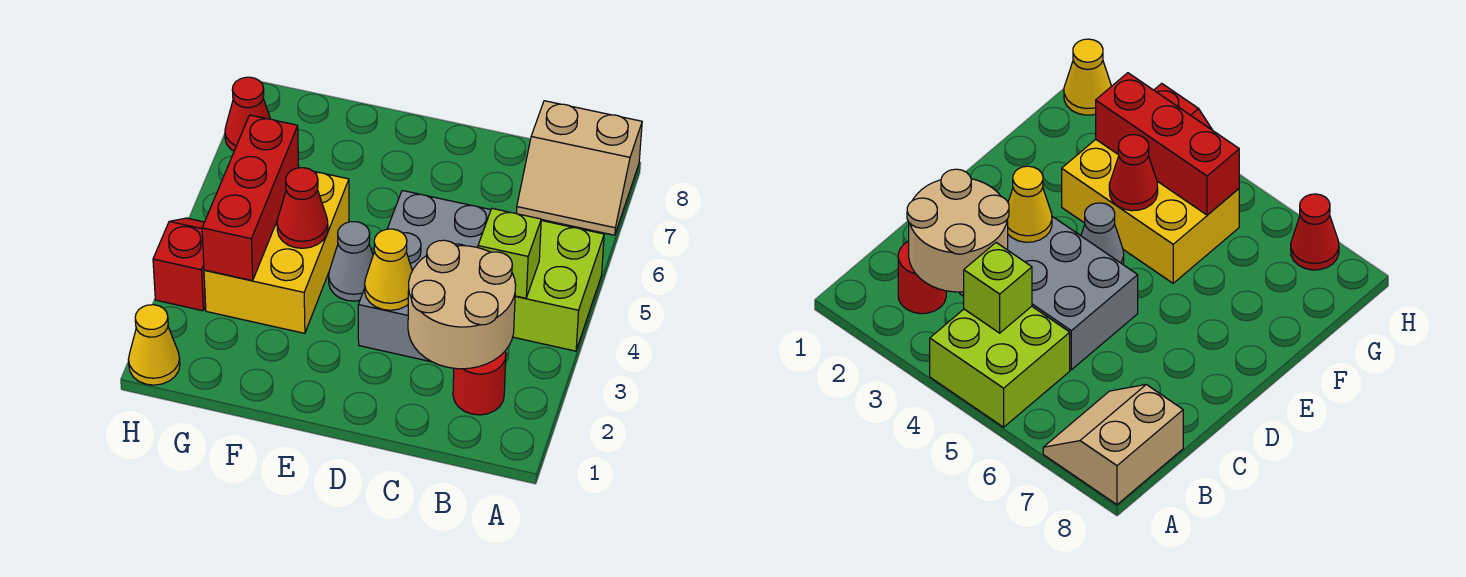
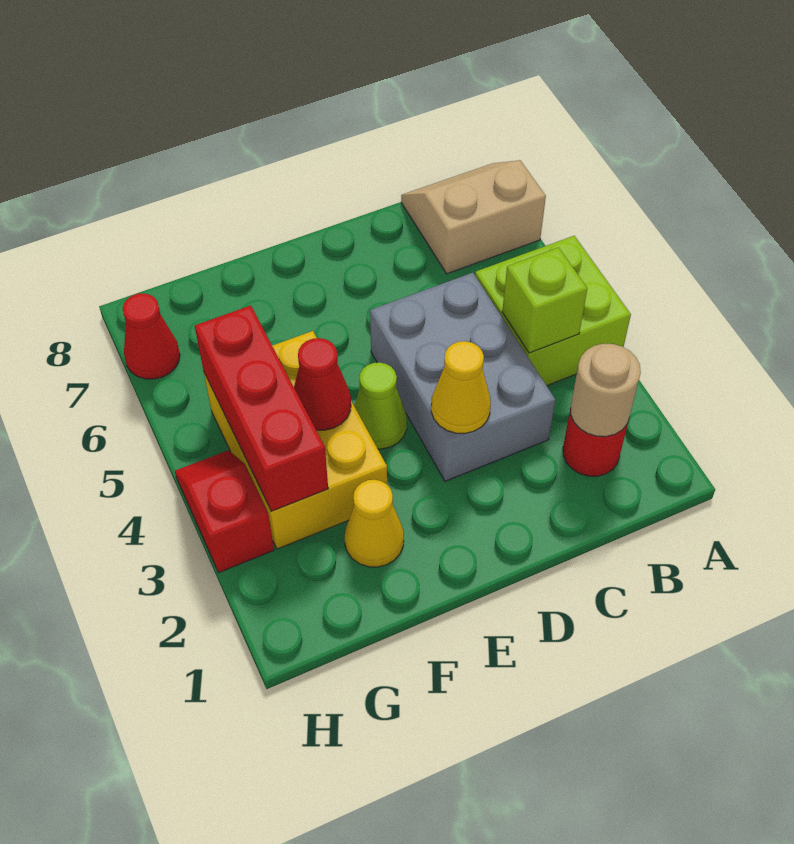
tan 2x2 slope [516,101,642,235] -> tan 2x2 slope turned to [401,160,546,274]
tan 2x2 round brick [408,240,516,369] -> tan 1x1 round brick [570,344,641,437]
grey 1x1 cone [329,222,373,301] -> lime 1x1 cone [354,362,407,449]
yellow 1x1 cone [128,305,180,385] -> yellow 1x1 cone moved to [344,480,404,567]

